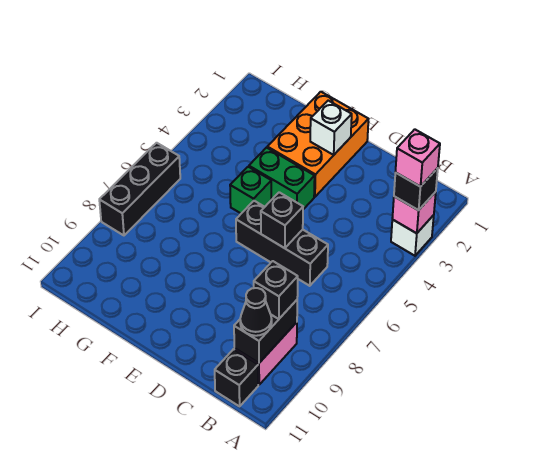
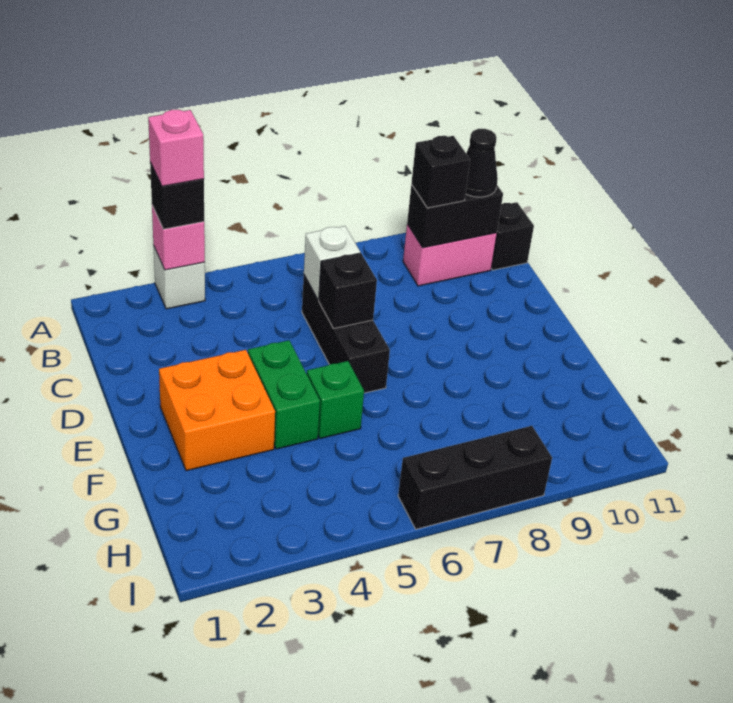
orange 2x3 brick [267,92,368,197] -> orange 2x2 brick [159,350,275,471]
white 1x1 brick [310,101,352,155] -> white 1x1 brick moved to [304,226,360,300]

